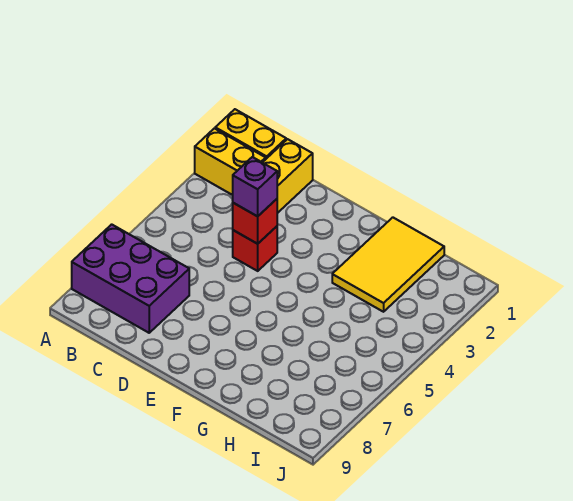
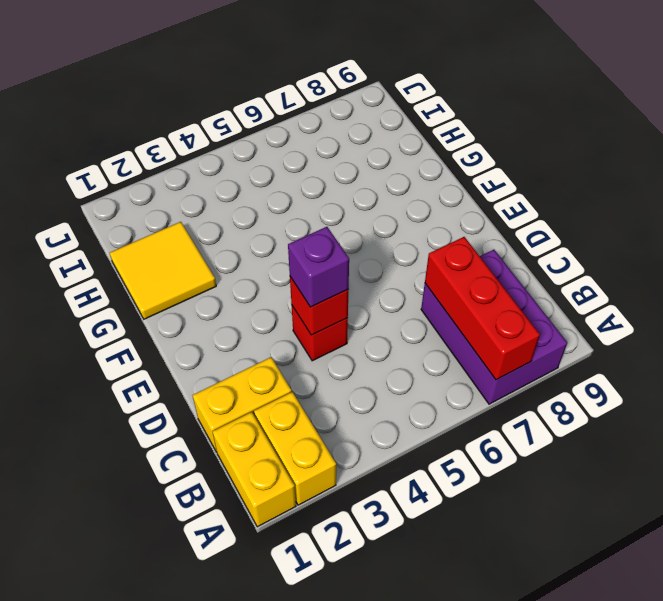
none -> red 1x3 brick [425,237,540,380]
yellow 2x3 tile [332,217,444,312] -> yellow 2x2 tile [110,222,216,319]

